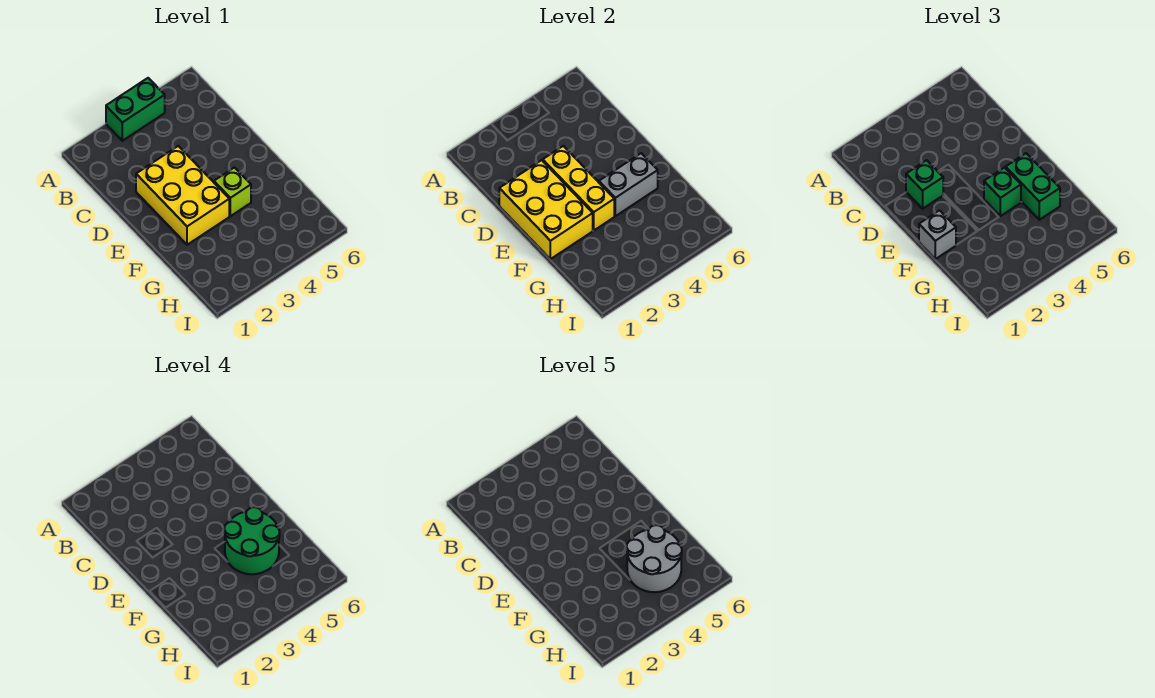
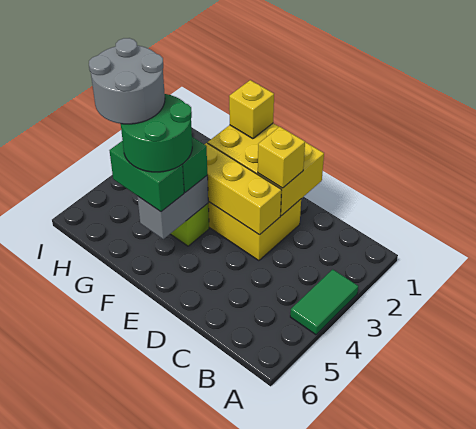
green 1x2 brick [106,78,165,141] -> green 1x2 tile [290,269,358,335]
green 1x1 brick [906,160,943,209] -> yellow 1x1 brick [258,127,305,188]
grey 1x1 brick [919,210,956,259] -> yellow 1x1 brick [229,80,274,139]

